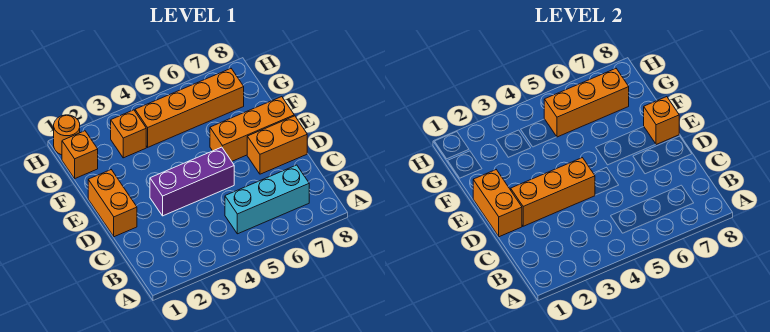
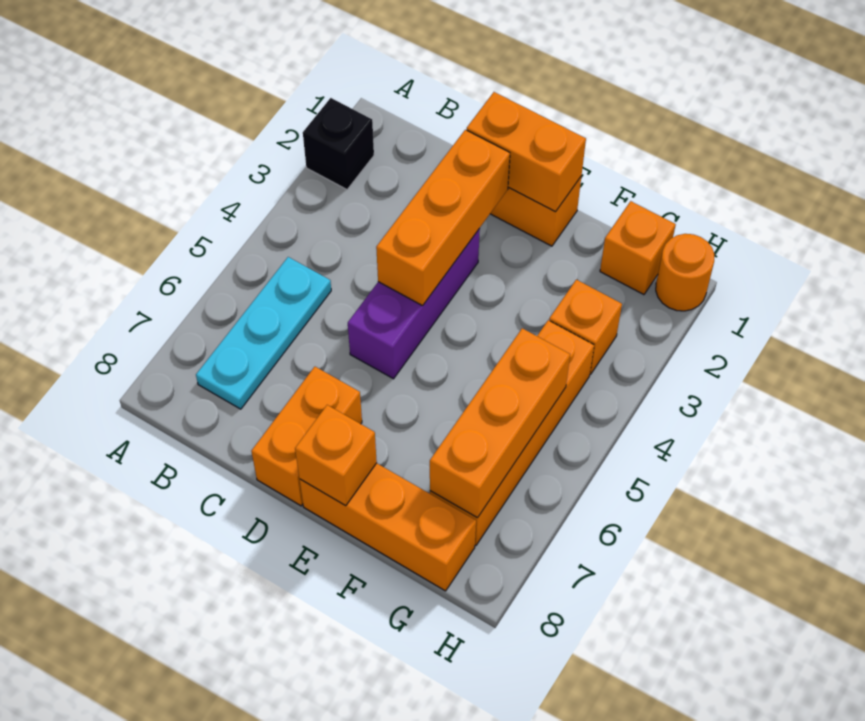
none -> black 1x1 brick [303,98,374,189]
cyan 1x3 brick [225,165,309,234] -> cyan 1x3 plate [196,257,331,409]
orange 1x3 brick [210,97,294,161] -> orange 1x3 brick turned to [300,463,476,591]

